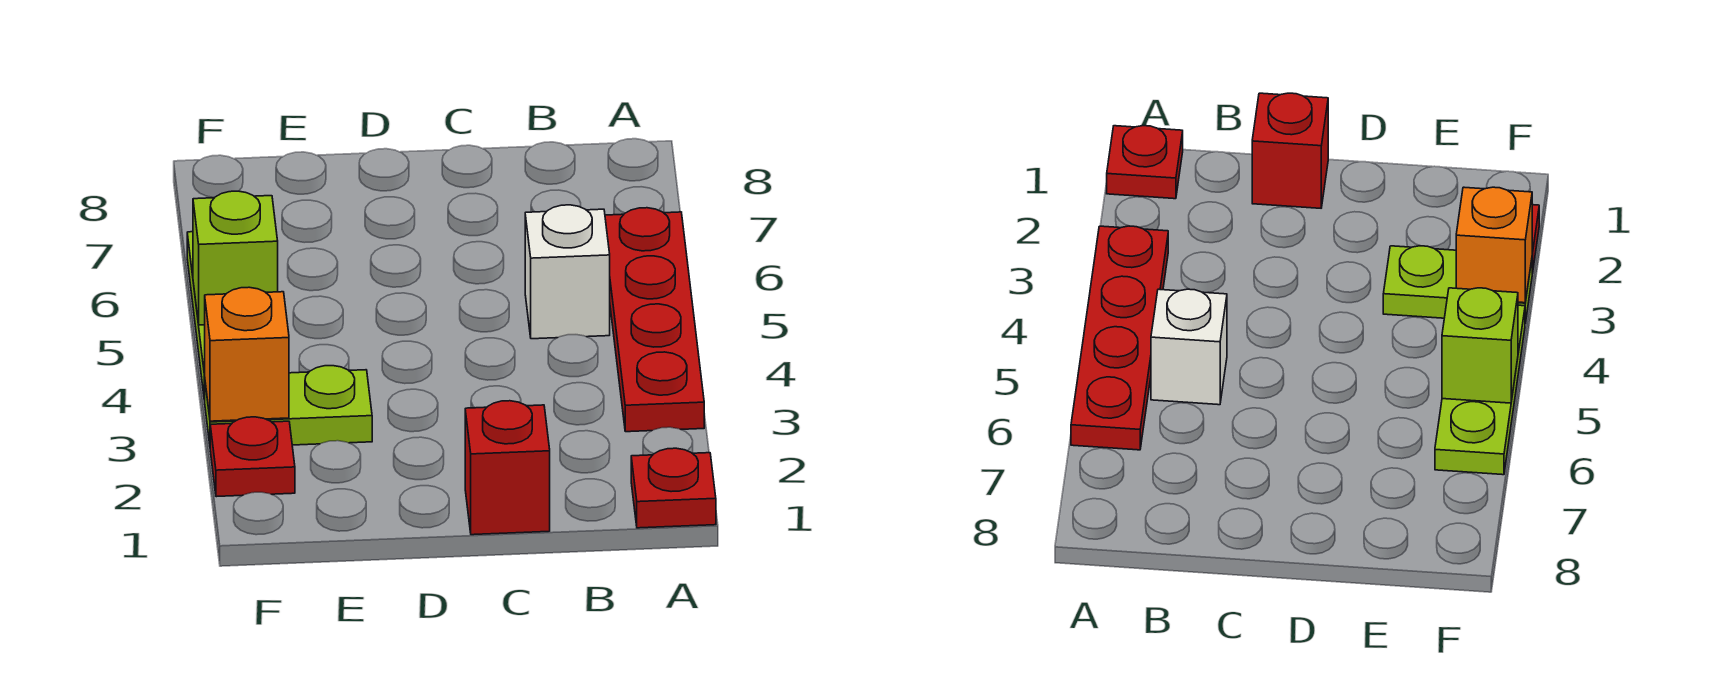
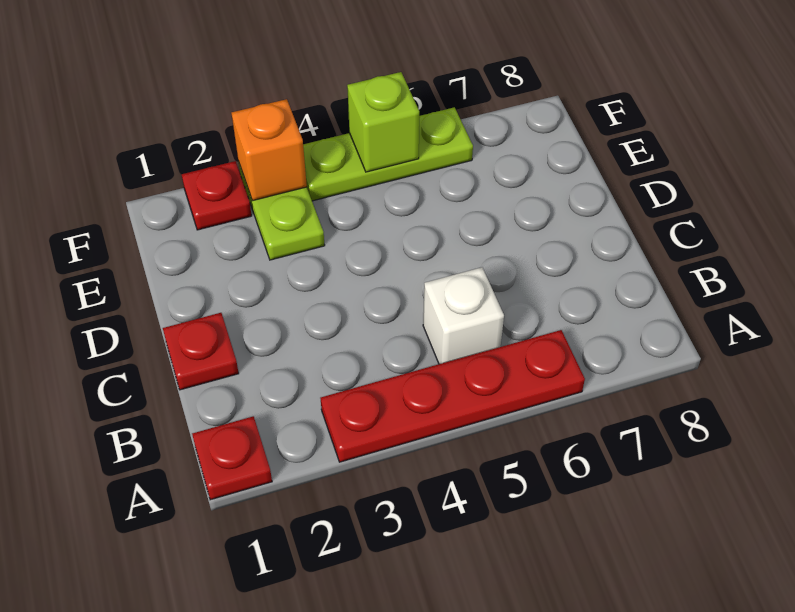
red 1x1 brick [465,401,550,535] -> red 1x1 plate [163,313,239,390]

